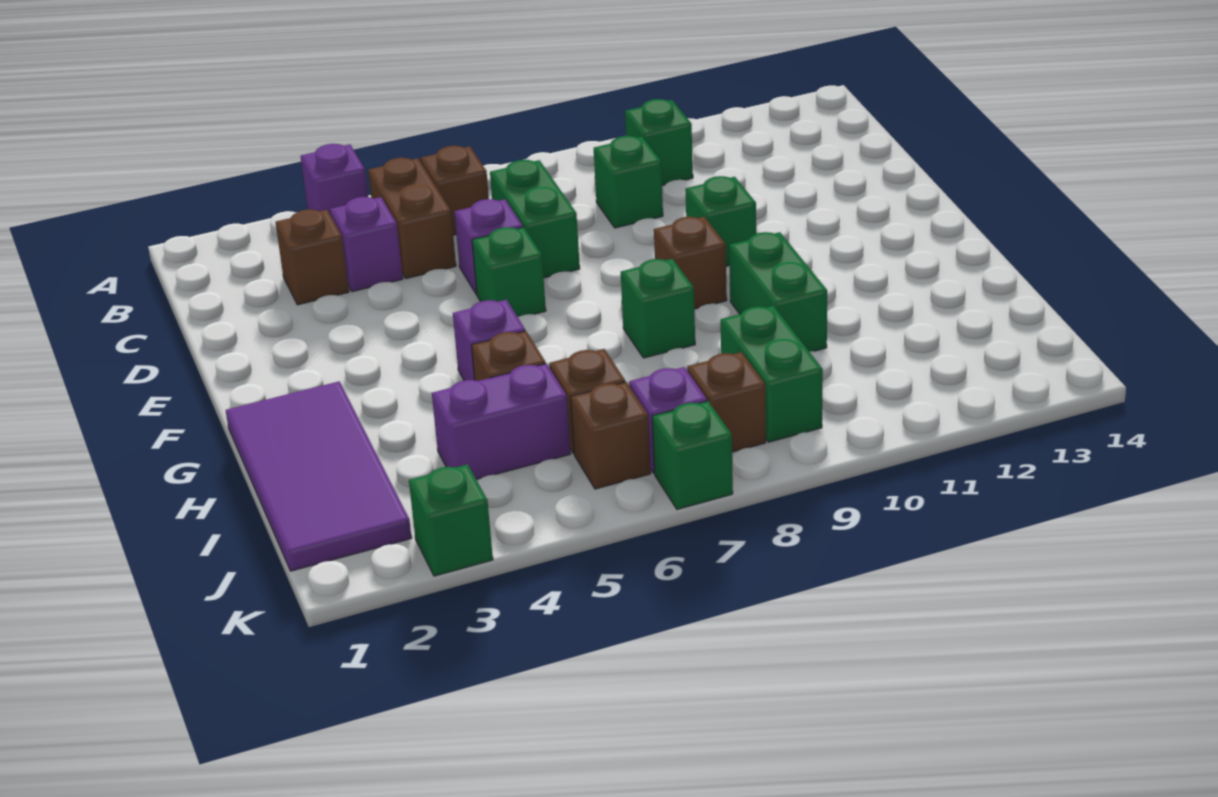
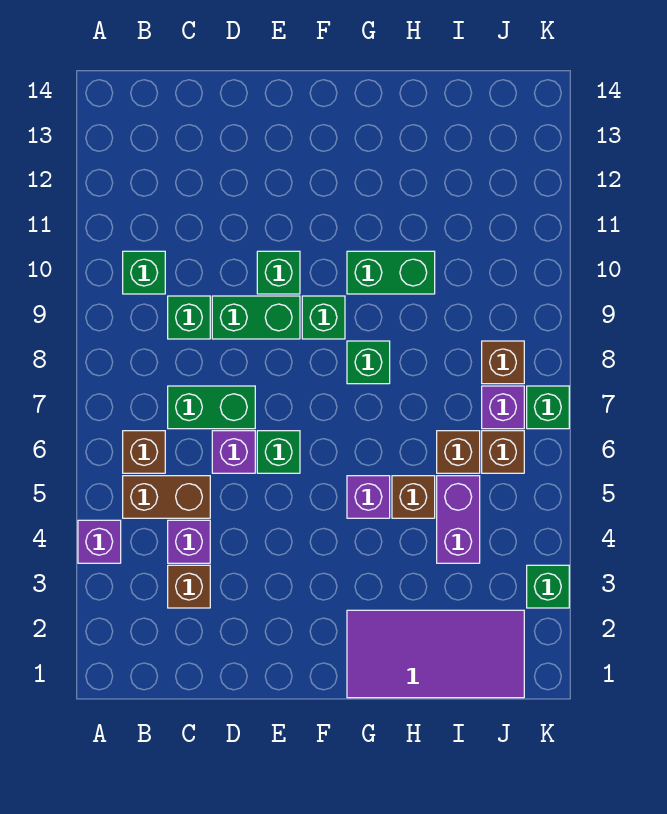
brown 1x1 brick [654,217,727,309] -> green 1x1 brick [302,296,345,339]
green 1x2 brick [721,306,823,442] -> green 1x2 brick moved to [212,296,300,339]

